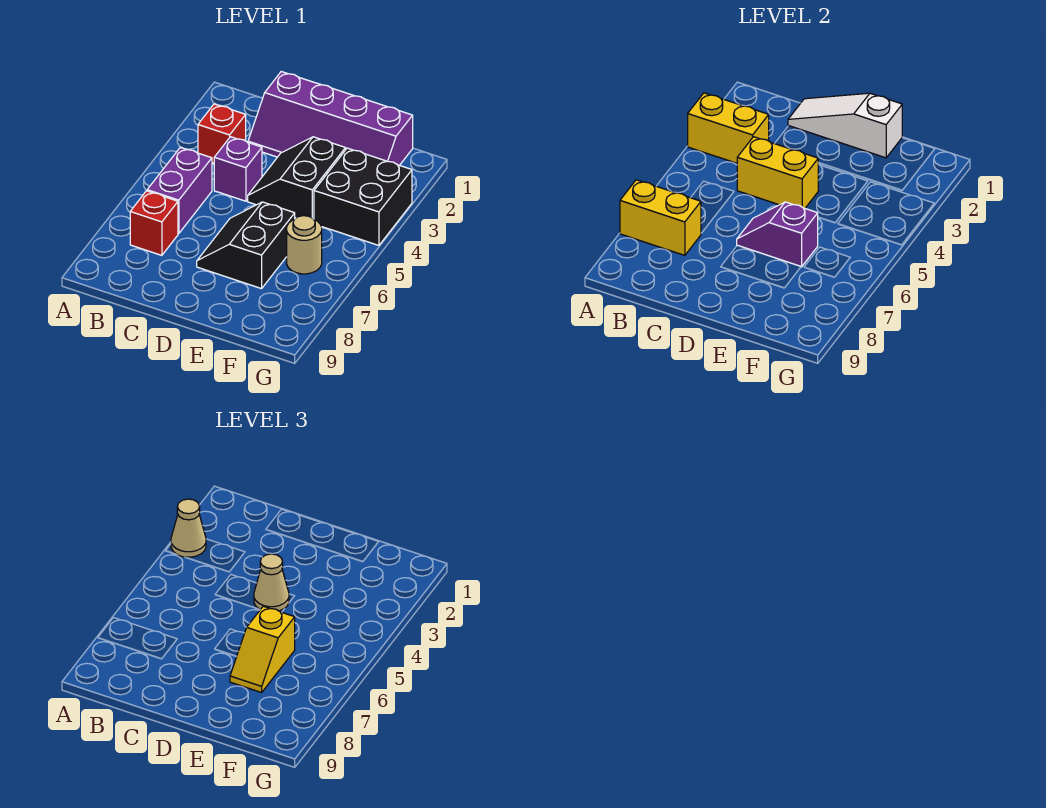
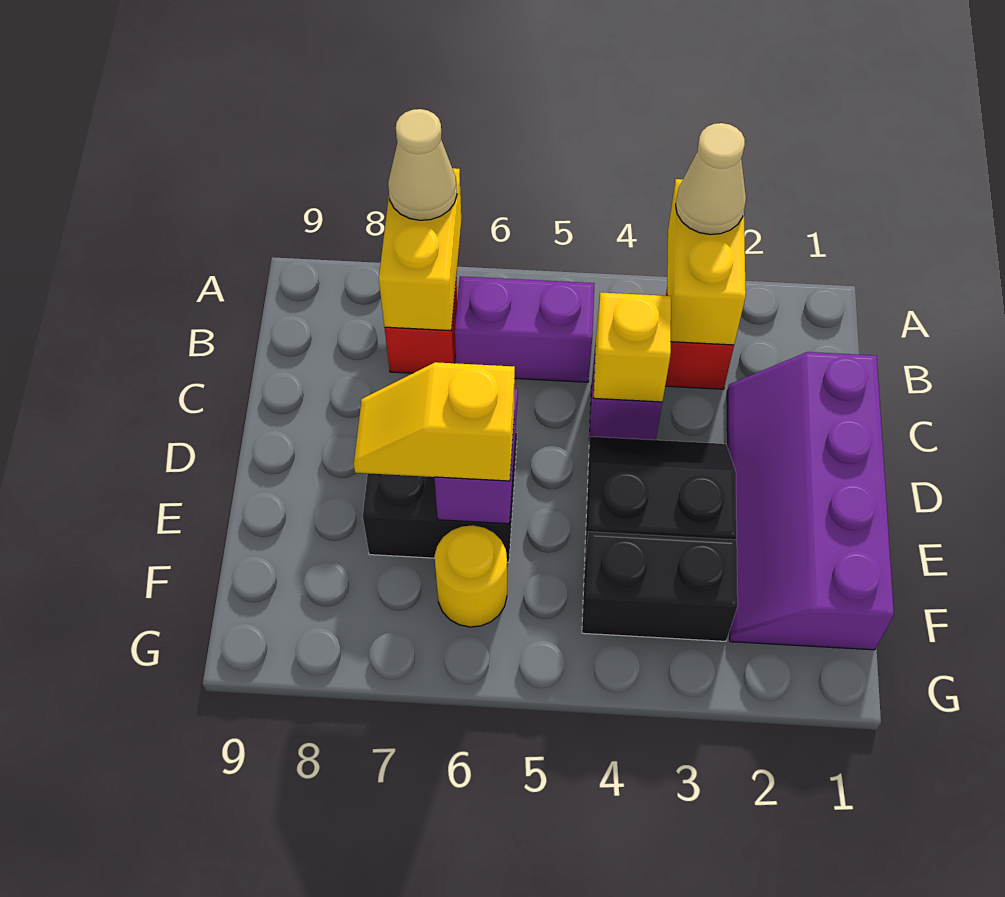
white 1x3 slope [788,93,902,158] -> none
yellow 1x2 brick [737,137,818,208] -> yellow 1x1 brick [594,292,671,402]
tan 1x1 cone [254,554,289,611] -> tan 1x1 cone moved to [388,109,457,220]
black 2x2 brick [314,148,412,245] -> black 1x2 brick [582,532,738,641]
tan 1x1 round brick [287,216,322,274] -> yellow 1x1 round brick [434,525,507,627]

